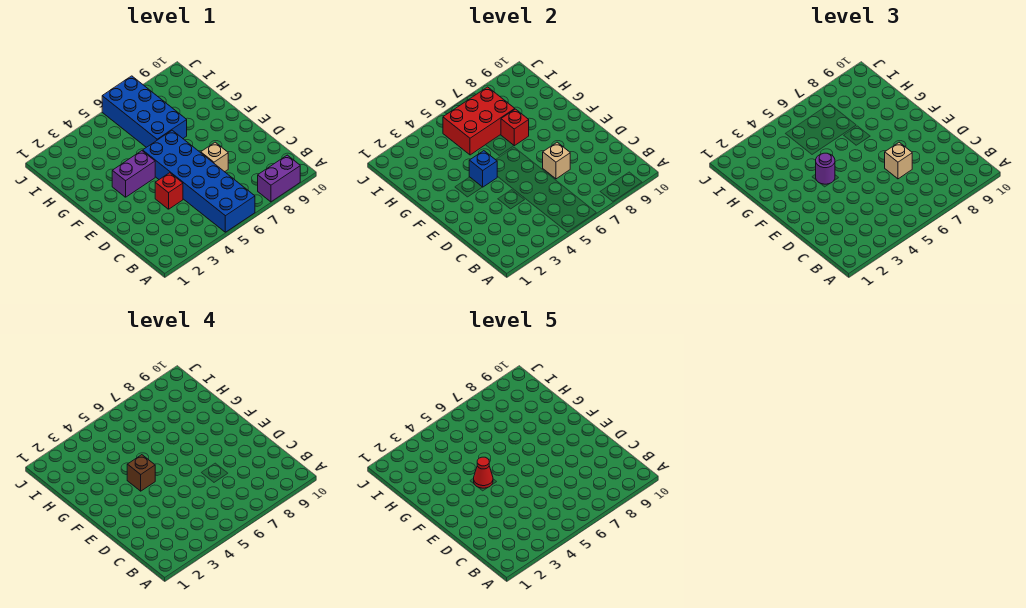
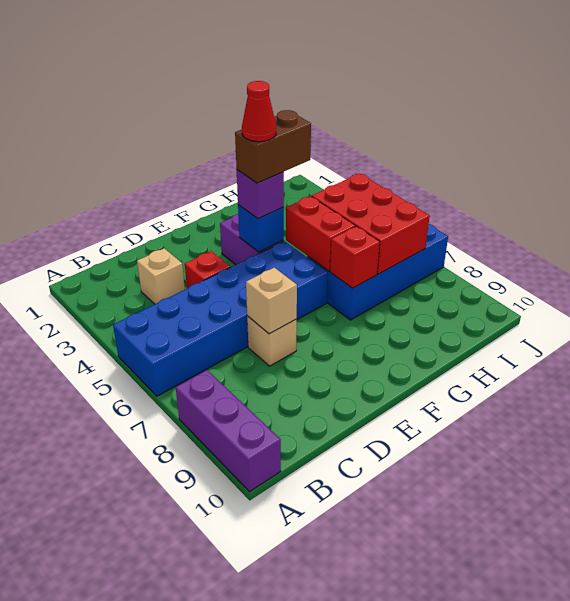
purple 1x2 brick [258,155,300,202] -> purple 1x3 brick [176,370,281,492]
tan 1x1 brick [885,142,912,179] -> tan 1x1 brick moved to [137,248,185,304]
purple 1x1 round brick [816,153,835,184] -> purple 1x1 brick [237,170,284,219]
brown 1x1 brick [127,455,155,491] -> brown 1x2 brick [235,110,311,183]
none -> red 1x2 brick [286,196,355,271]

